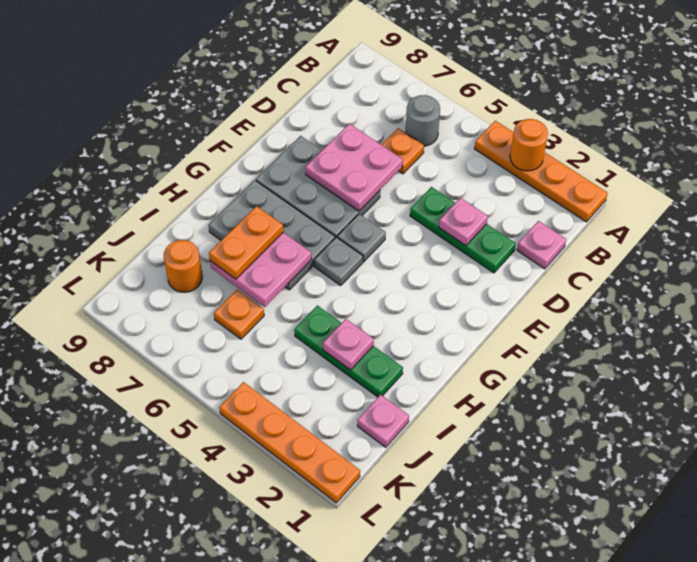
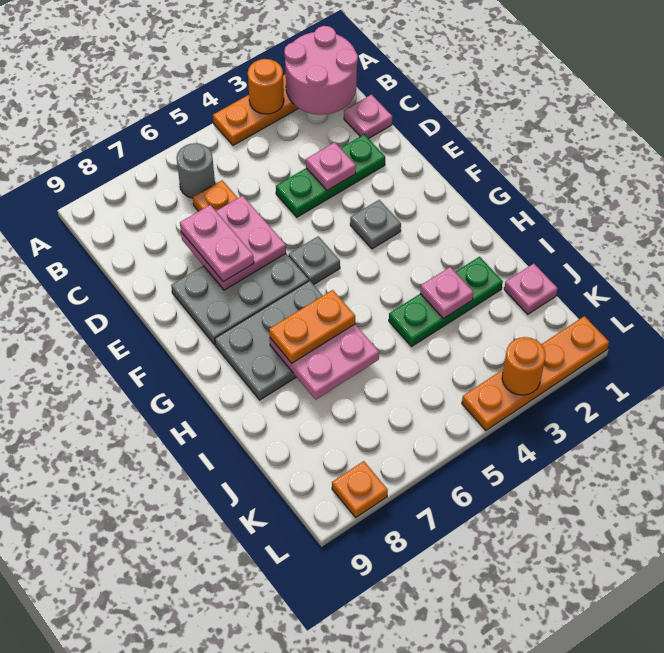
none -> pink 2x2 round brick [284,26,358,115]
none -> pink 1x2 plate [180,205,254,282]
grey 1x1 plate [314,237,363,285] -> grey 1x1 plate moved to [350,200,401,249]
orange 1x2 plate [209,206,283,279] -> orange 1x2 plate turned to [269,290,355,363]
orange 1x1 plate [214,290,264,339] -> orange 1x1 plate moved to [332,461,388,517]
orange 1x1 round brick [164,240,202,292] -> orange 1x1 round brick moved to [502,337,546,395]

